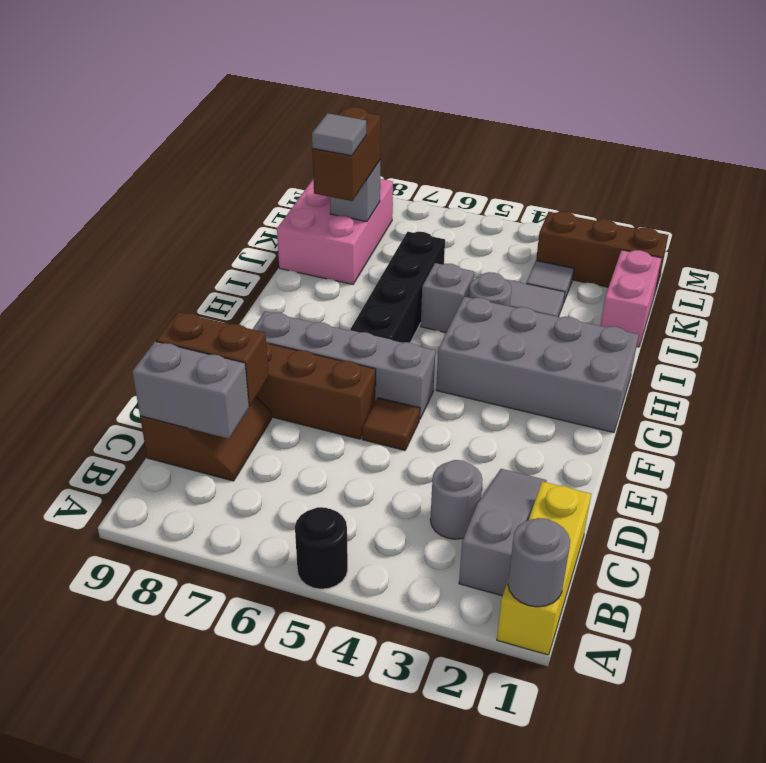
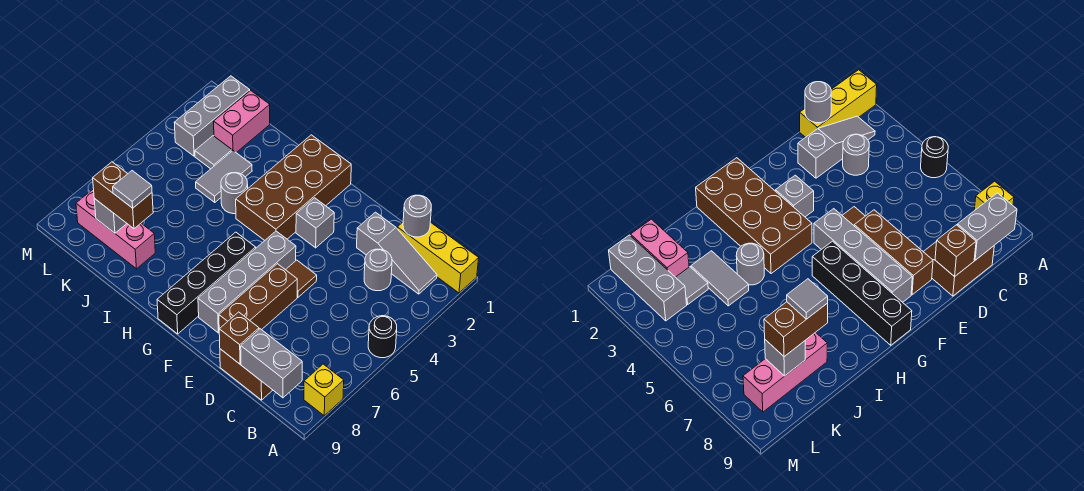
grey 1x1 round brick [508,518,570,607] -> grey 1x1 round brick moved to [403,195,431,237]
none -> yellow 1x1 brick [304,364,344,416]
grey 1x3 slope [459,469,547,596] -> grey 1x3 slope turned to [357,212,437,294]
grey 1x2 brick [132,342,249,439] -> grey 1x2 brick turned to [241,329,302,398]
brown 1x2 brick [156,312,269,406] -> brown 1x1 brick [219,312,259,364]
grey 2x4 brick [436,297,639,433] -> brown 2x4 brick [236,135,351,240]
black 1x4 brick [350,232,445,343] -> black 1x4 brick turned to [157,232,256,334]
grey 1x1 brick [421,263,474,332] -> grey 1x1 brick moved to [296,198,334,248]
pink 1x2 brick [600,250,662,347] -> pink 1x2 brick turned to [214,90,270,153]
pink 2x3 brick [277,179,393,284] -> pink 1x3 brick [76,189,155,269]
brown 1x3 brick [536,211,668,292] -> grey 1x3 brick [174,76,250,156]

